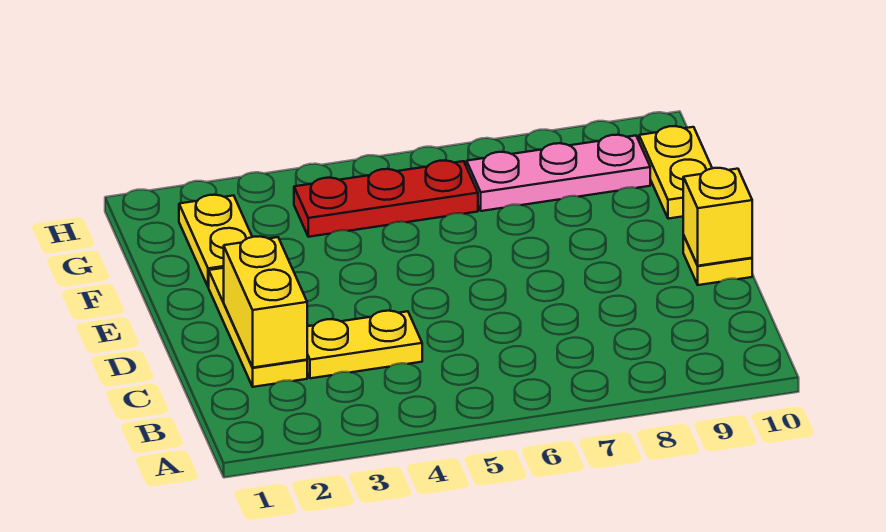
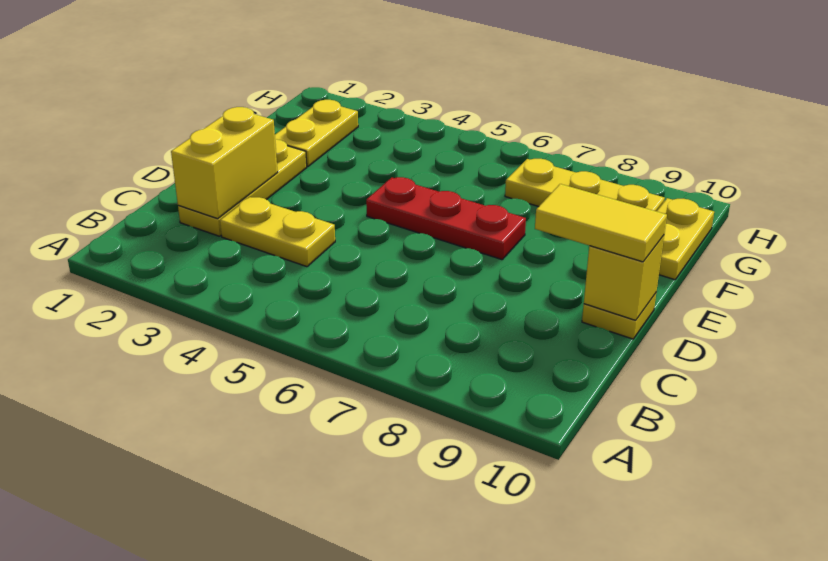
none -> yellow 1x2 tile [535,184,667,262]
red 1x3 plate [294,161,478,237] -> red 1x3 plate moved to [366,177,526,260]
pink 1x3 plate [467,135,650,211] -> yellow 1x3 plate [505,159,665,211]

